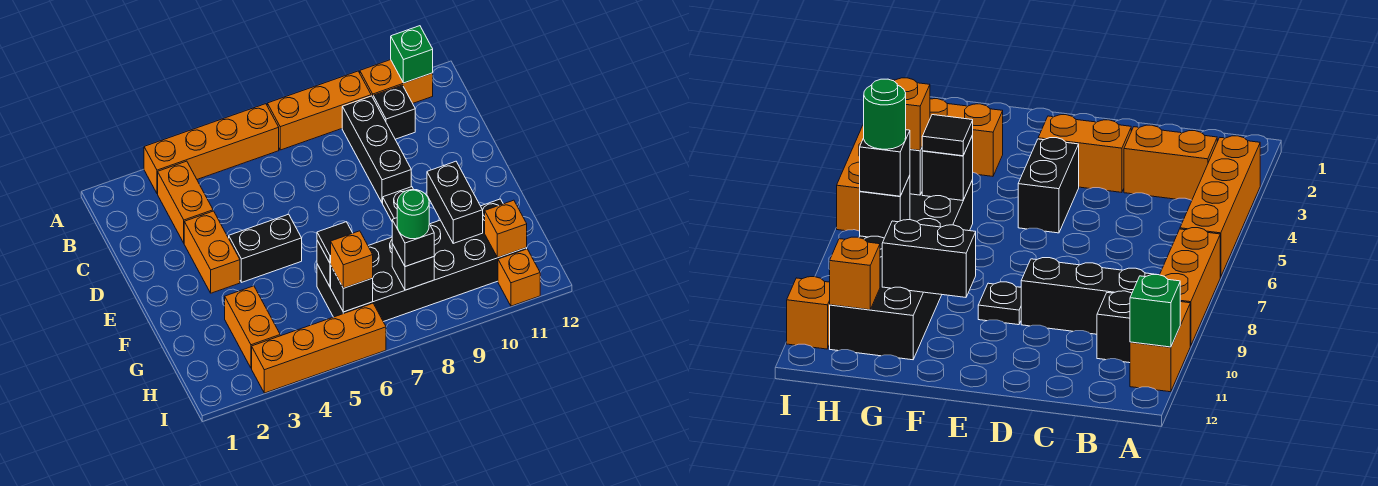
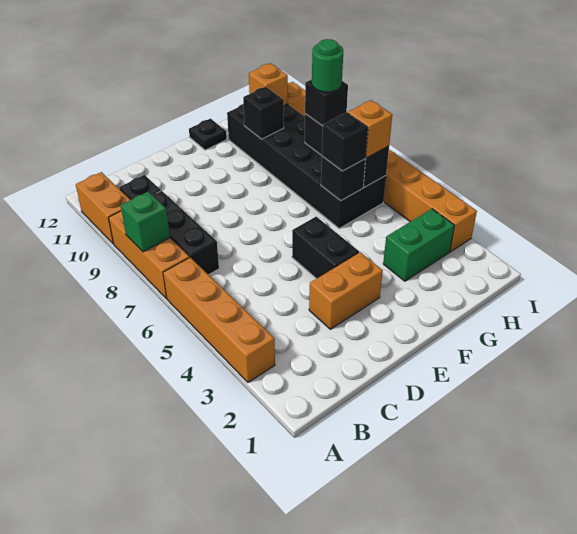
green 1x1 brick [391,26,433,83] -> green 1x1 brick moved to [121,192,170,252]
orange 1x2 brick [158,161,213,243] -> none
black 1x3 brick [342,96,411,203] -> black 1x3 brick turned to [152,191,219,275]
black 1x1 plate [383,187,414,221] -> black 1x1 plate moved to [189,119,227,150]
black 1x2 brick [427,161,483,243] -> black 1x1 brick [243,87,284,139]
orange 1x2 brick [225,286,280,368] -> green 1x2 brick [383,209,454,281]
black 1x1 tile [317,222,352,263] -> black 1x1 brick [322,113,368,171]

